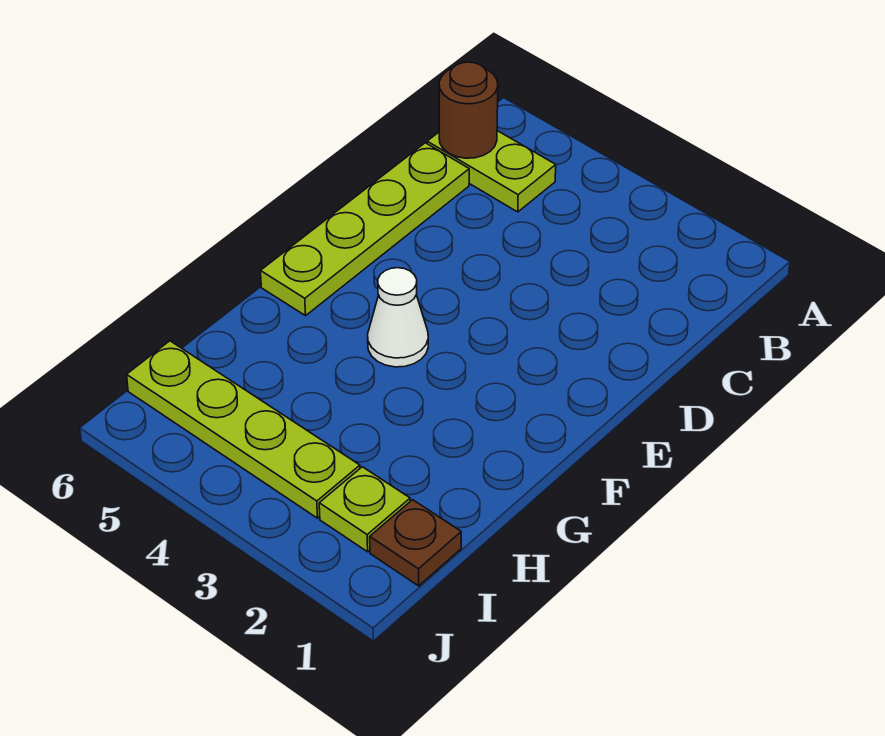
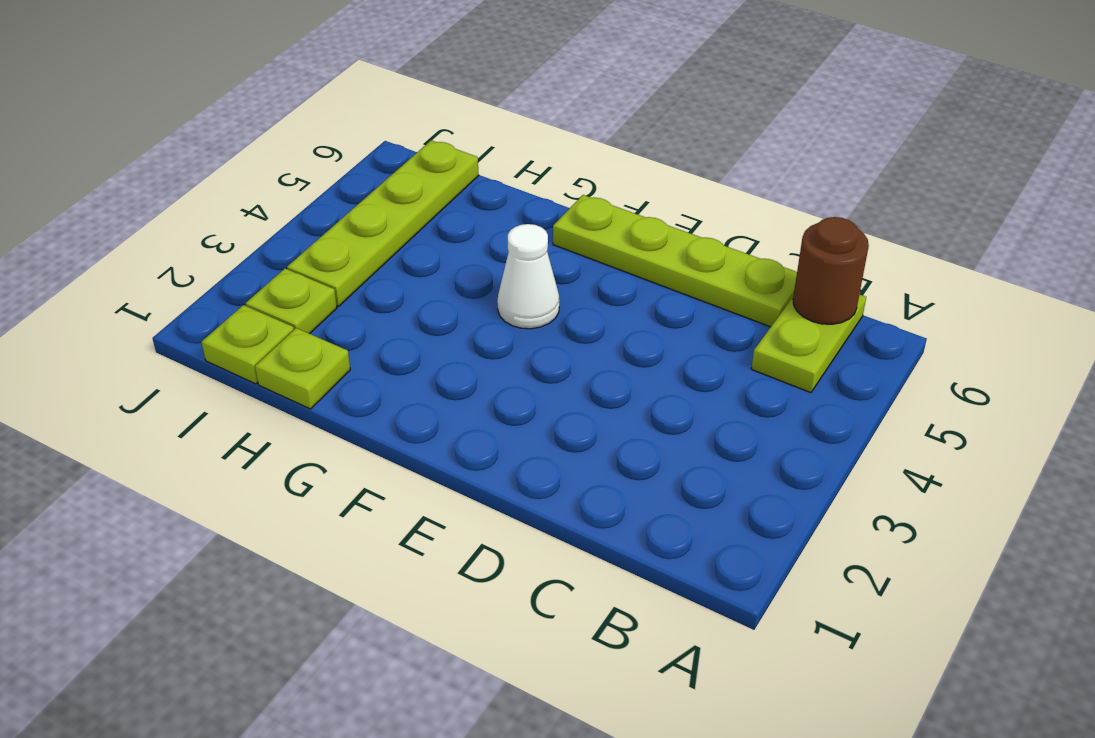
none -> lime 1x1 plate [255,328,350,409]
brown 1x1 plate [370,500,461,586] -> lime 1x1 plate [202,305,294,384]

